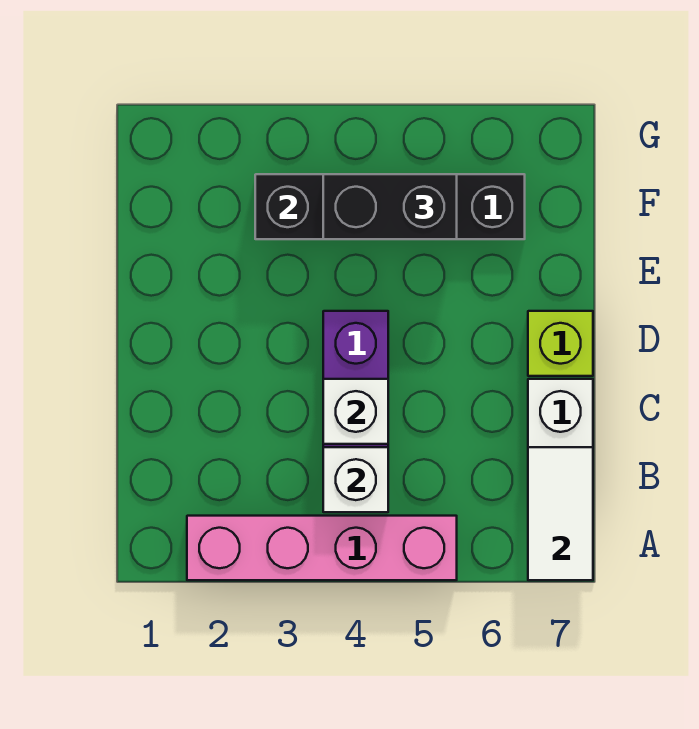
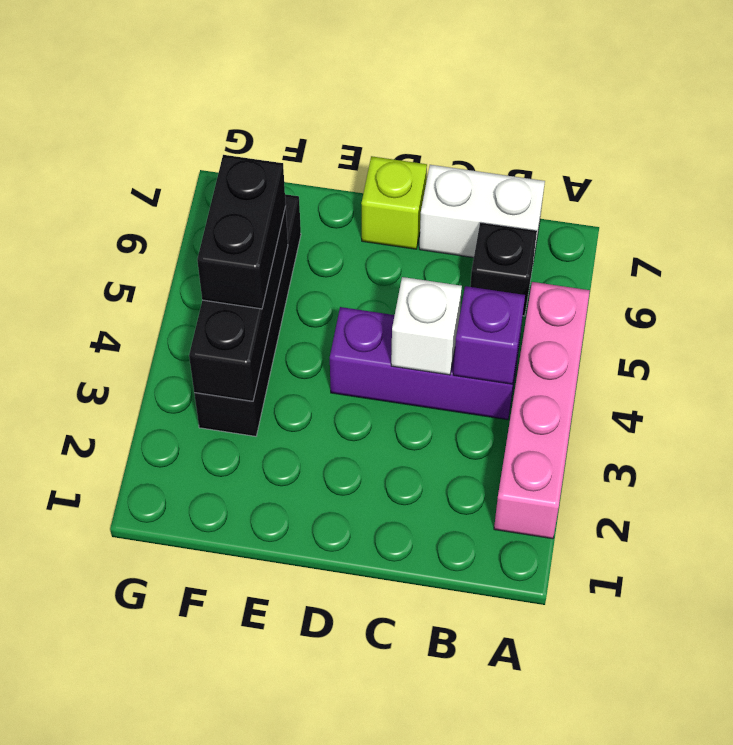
white 1x2 tile [528,447,593,580] -> none
white 1x1 brick [323,447,388,512] -> purple 1x1 brick [453,286,525,384]
none -> black 1x1 brick [470,222,537,316]

